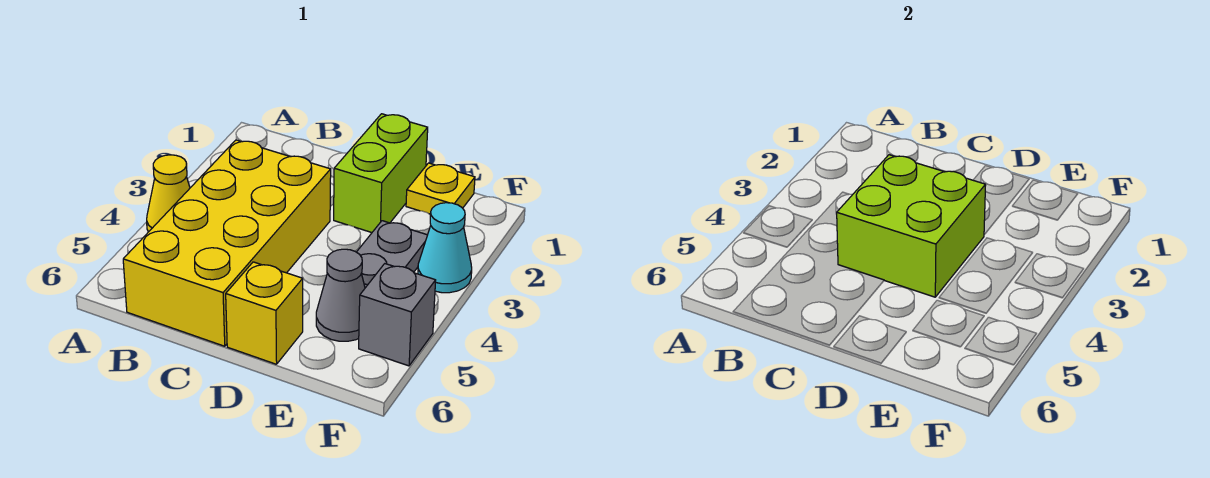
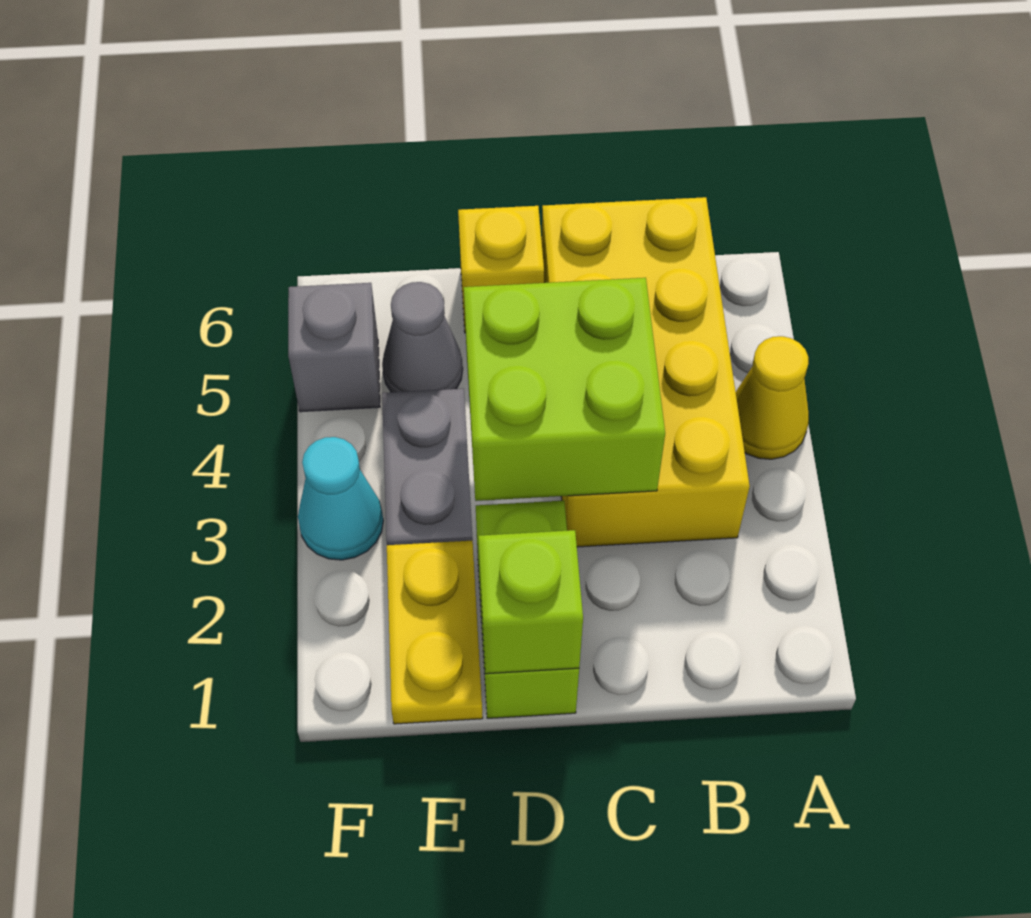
none -> lime 1x1 brick [478,530,583,674]
yellow 1x1 plate [406,163,475,214] -> yellow 1x2 plate [387,540,483,724]

